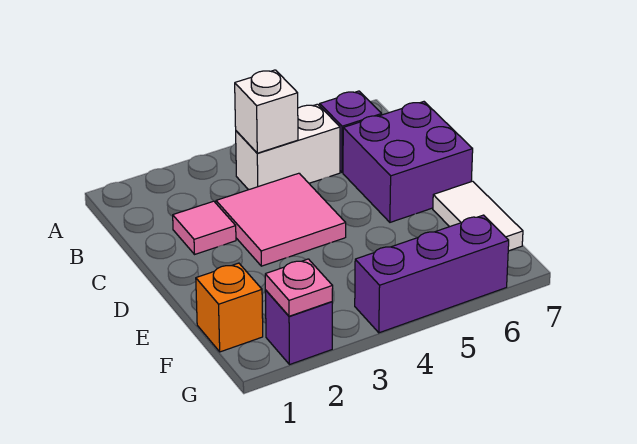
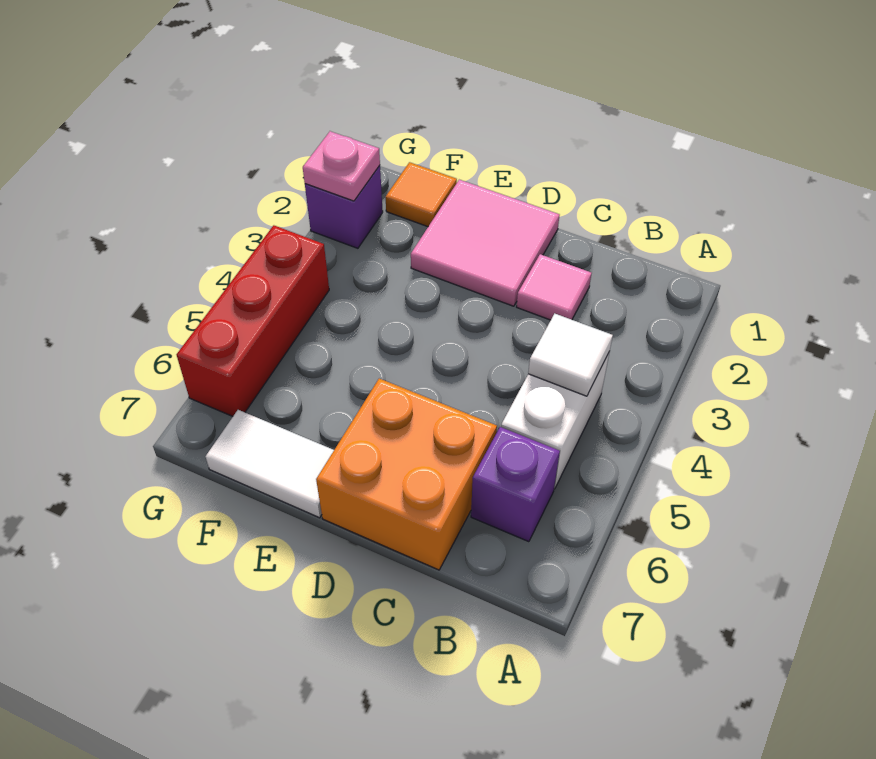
white 1x1 brick [235,70,298,153] -> white 1x1 tile [528,314,613,396]
pink 2x2 tile [216,173,346,266] -> pink 2x2 tile moved to [411,180,559,306]
purple 2x2 brick [343,102,473,222] -> orange 2x2 brick [316,379,497,570]
orange 1x1 brick [196,263,263,352] -> orange 1x1 tile [386,162,457,227]
purple 1x3 brick [355,215,509,333] -> red 1x3 brick [177,225,329,416]

